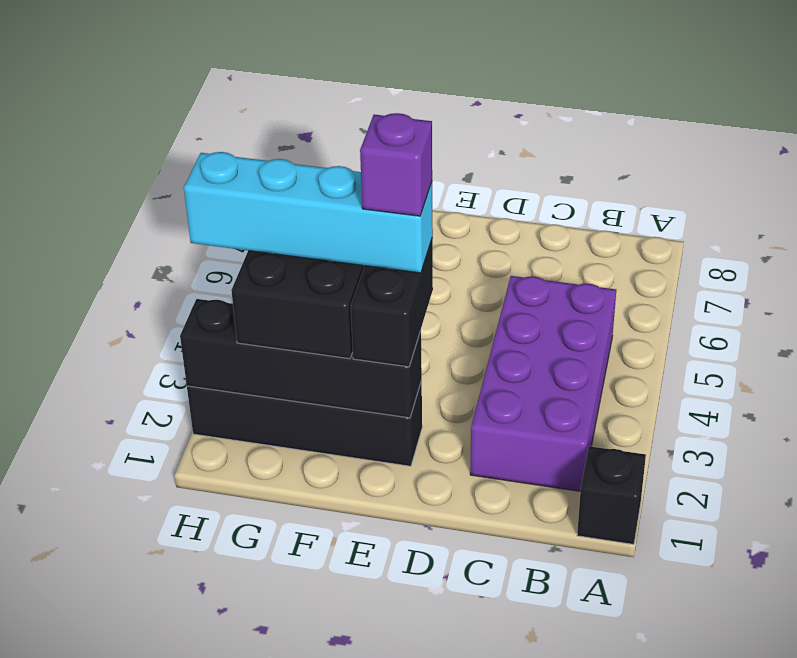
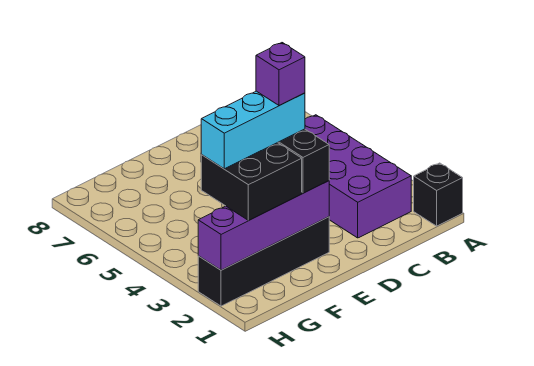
black 1x4 brick [180,299,422,418] -> purple 1x4 brick [198,181,329,270]
cyan 1x4 brick [184,152,433,273] -> cyan 1x3 brick [201,91,305,169]

